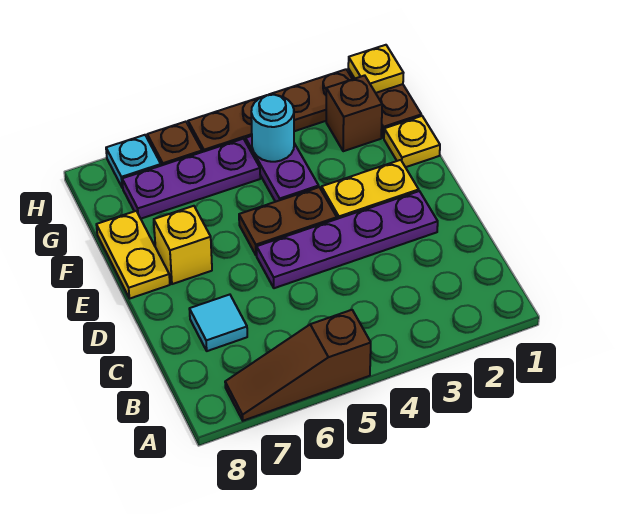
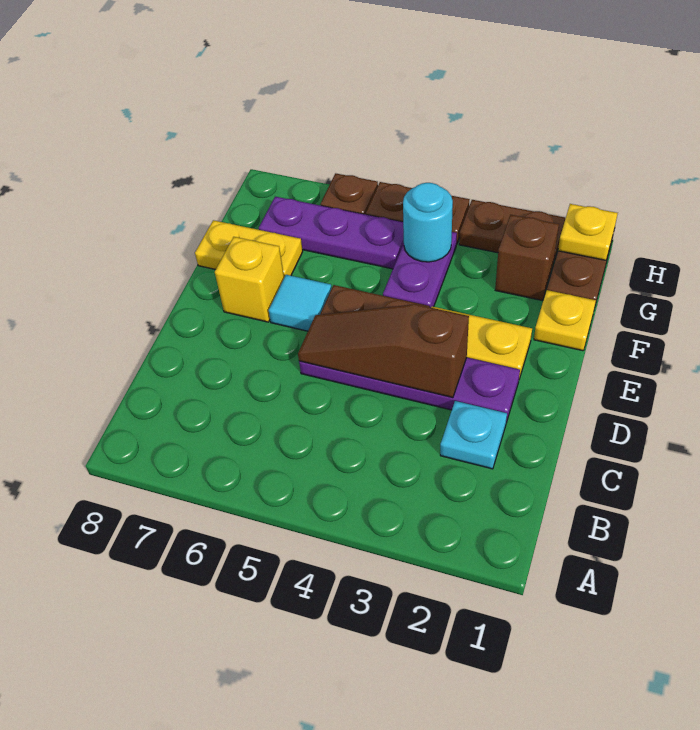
brown 1x3 slope [225,310,371,421] -> brown 1x3 slope moved to [298,304,469,398]
cyan 1x1 tile [189,295,247,351] -> cyan 1x1 tile moved to [269,275,332,331]
yellow 1x2 plate [96,211,170,298] -> yellow 1x2 plate turned to [195,220,303,277]
cyan 1x1 plate [106,135,161,188] -> cyan 1x1 plate moved to [440,401,507,469]

